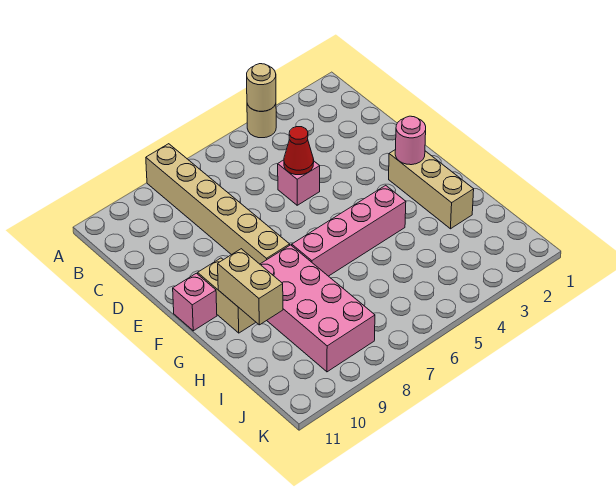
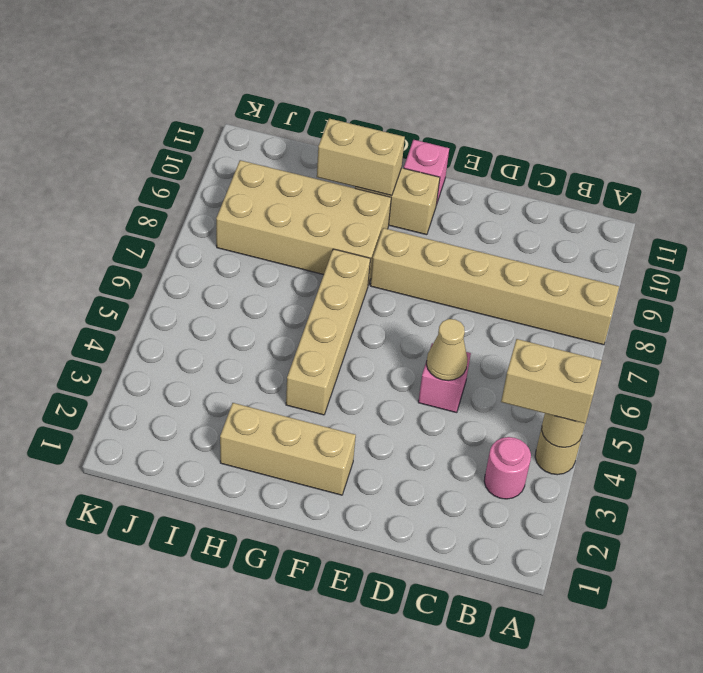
none -> tan 1x2 brick [501,339,602,424]
red 1x1 cone [284,127,314,175] -> tan 1x1 cone [427,319,467,381]
pink 1x1 round brick [395,116,426,165] -> pink 1x1 round brick moved to [484,437,531,499]
pink 1x4 brick [292,185,406,276] -> tan 1x4 brick [286,249,370,415]
pink 2x4 brick [260,245,375,372] -> tan 2x4 brick [216,160,391,285]

